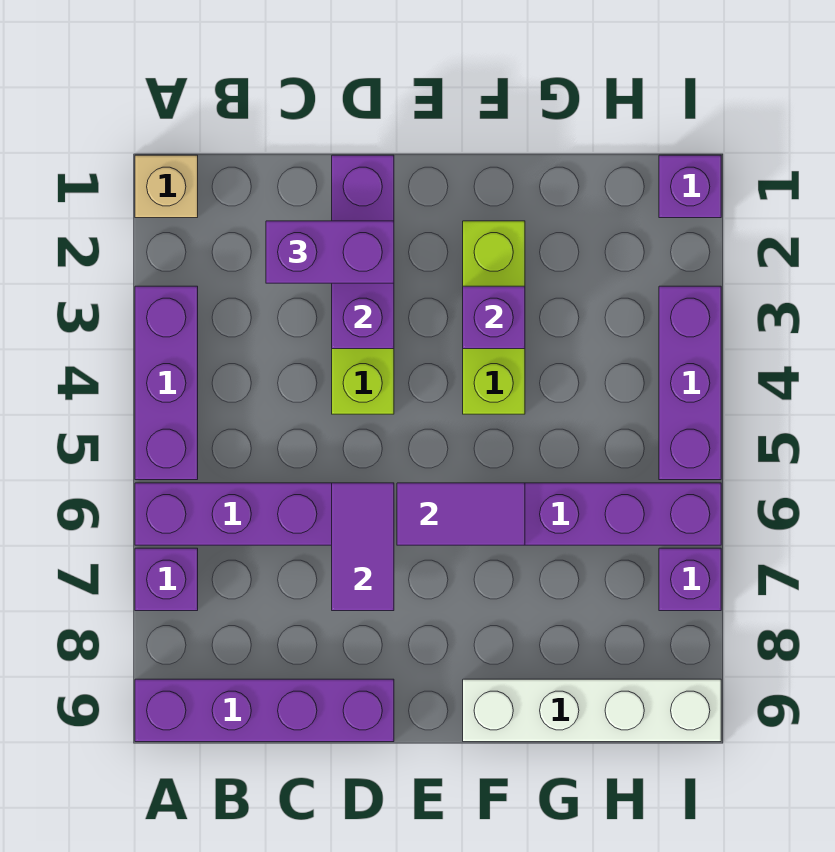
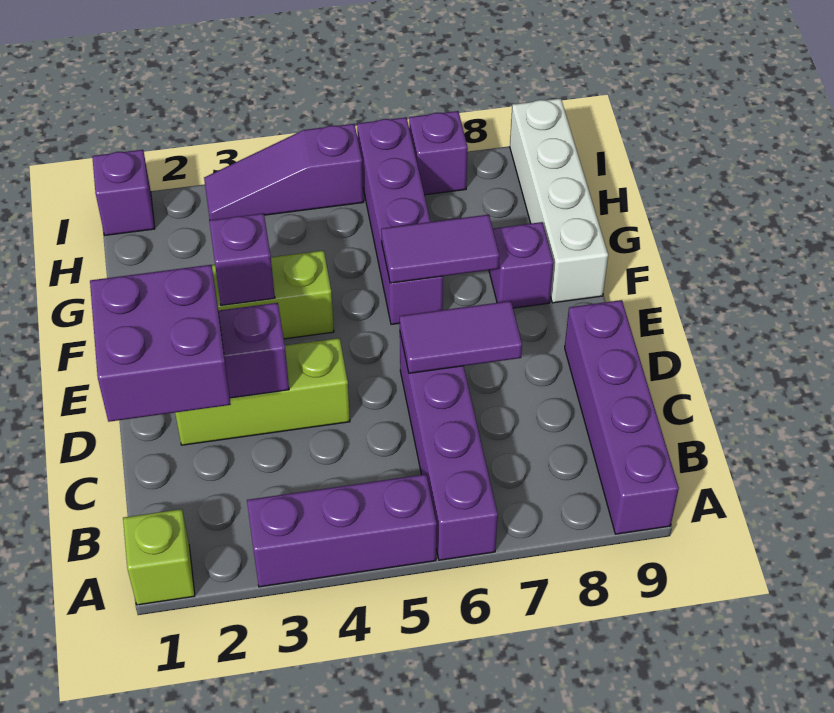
tan 1x1 brick [135,155,198,218] -> lime 1x1 brick [123,509,195,605]
purple 1x1 brick [135,548,198,611] -> purple 1x1 brick moved to [489,222,554,308]
purple 1x2 brick [266,221,394,283] -> purple 2x2 brick [90,265,231,422]
purple 1x2 tile [397,483,525,545] -> purple 1x2 tile turned to [381,215,499,283]
purple 1x3 brick [659,286,721,480] -> purple 1x3 slope [204,124,364,220]

